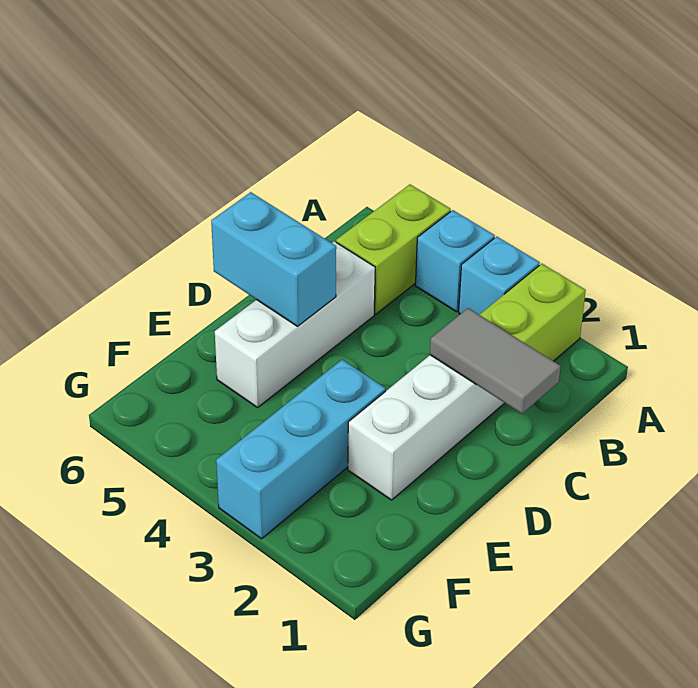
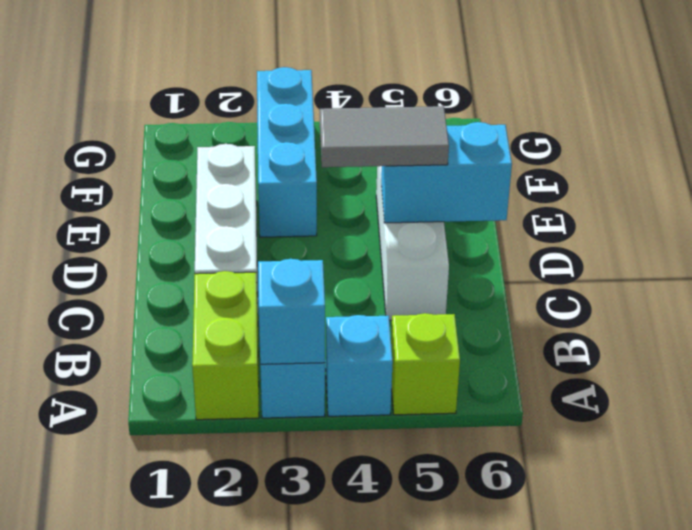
none -> cyan 1x1 brick [258,259,325,364]
lime 1x2 brick [336,184,451,314] -> lime 1x1 brick [391,313,460,415]
grey 1x2 tile [430,308,561,414] -> grey 1x2 tile moved to [320,106,449,167]

